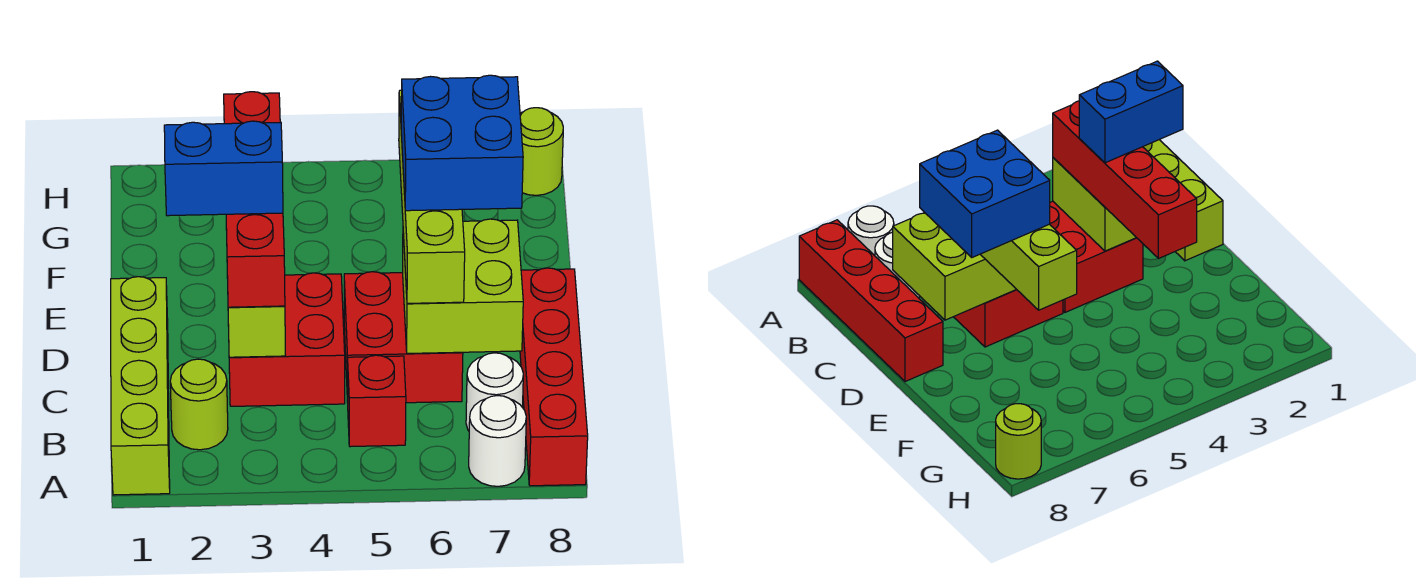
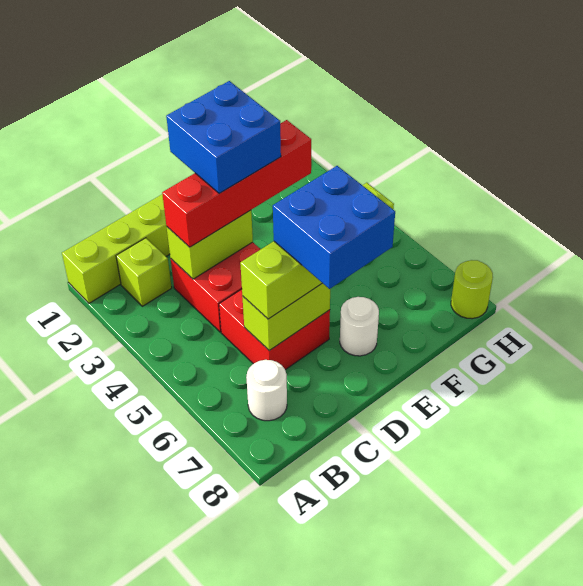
white 1x1 round brick [469,396,526,486] -> white 1x1 round brick moved to [340,297,379,356]
red 1x4 brick [520,268,588,486] -> none
lime 1x1 round brick [170,359,228,450] -> lime 1x1 brick [116,238,172,306]
red 1x1 brick [348,355,406,447] -> none
lime 2x2 brick [403,219,523,353] -> lime 1x2 brick [242,283,330,350]
blue 1x2 brick [164,121,283,216] -> blue 2x2 brick [166,81,281,194]

